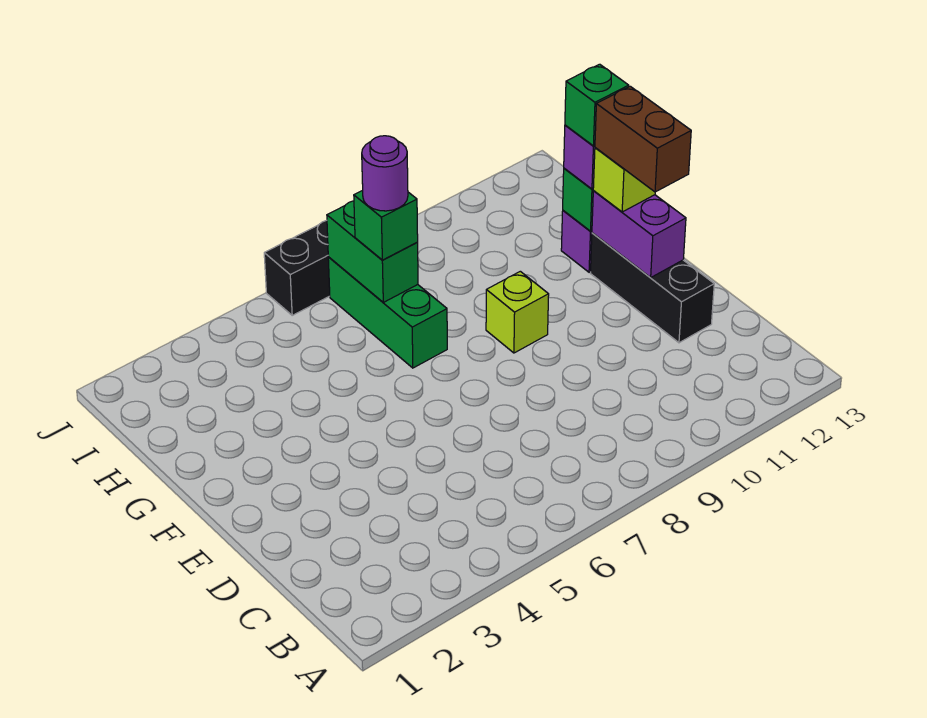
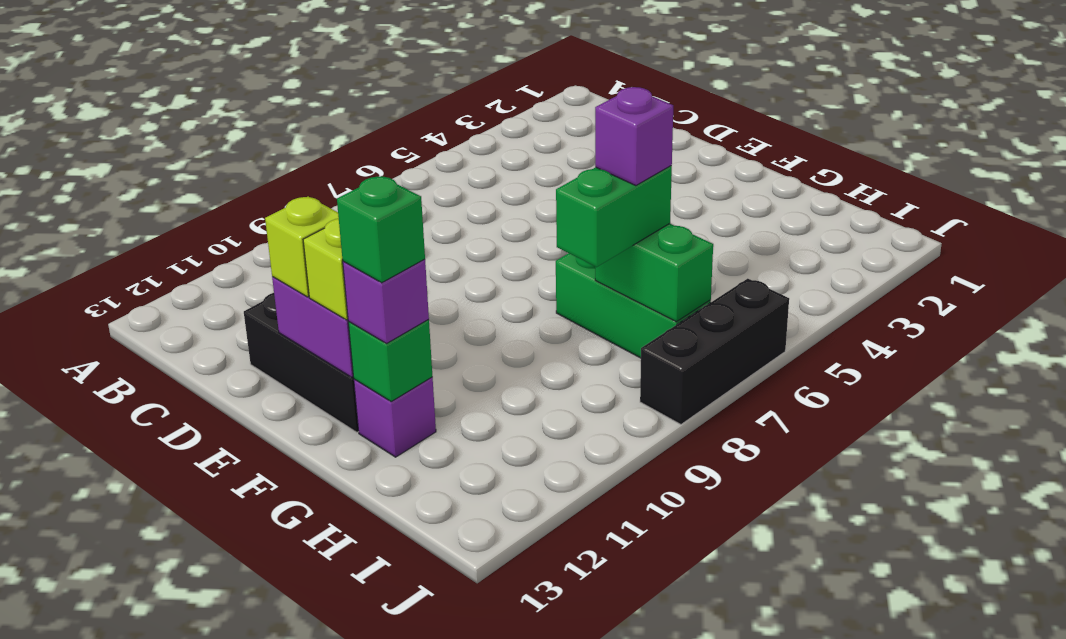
brown 1x2 brick [595,86,691,192] -> none
lime 1x1 brick [486,271,549,353] -> lime 1x1 brick moved to [265,196,339,297]
green 1x1 brick [354,190,418,260] -> green 1x2 brick [556,166,672,267]
purple 1x1 round brick [362,136,408,211] -> purple 1x1 brick [595,87,673,186]

